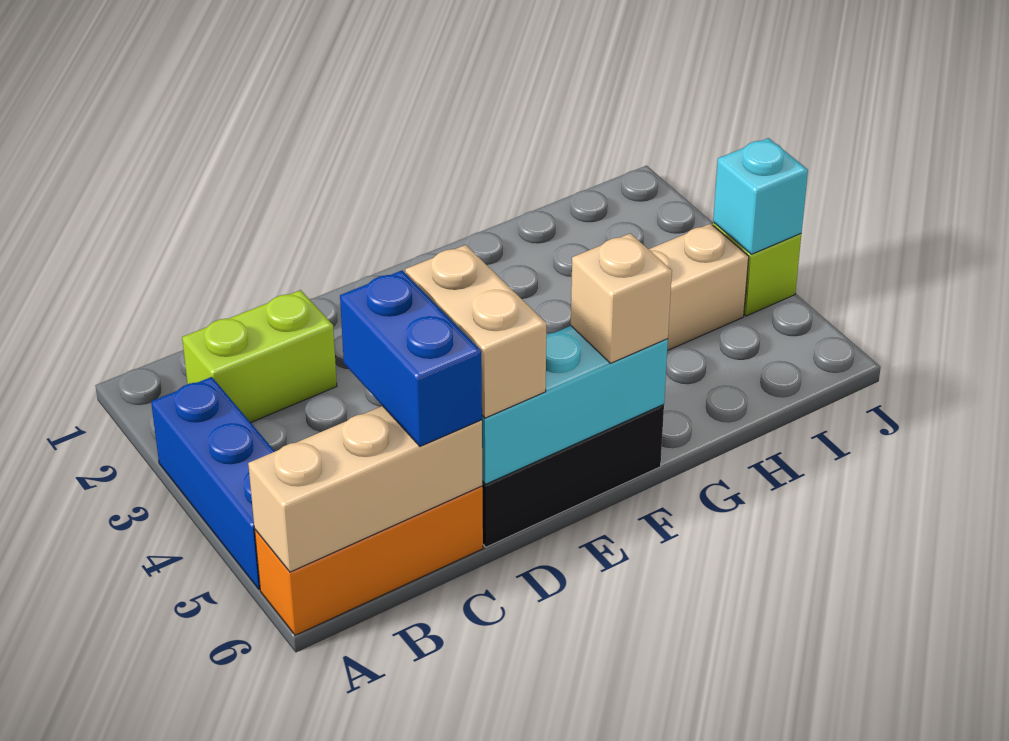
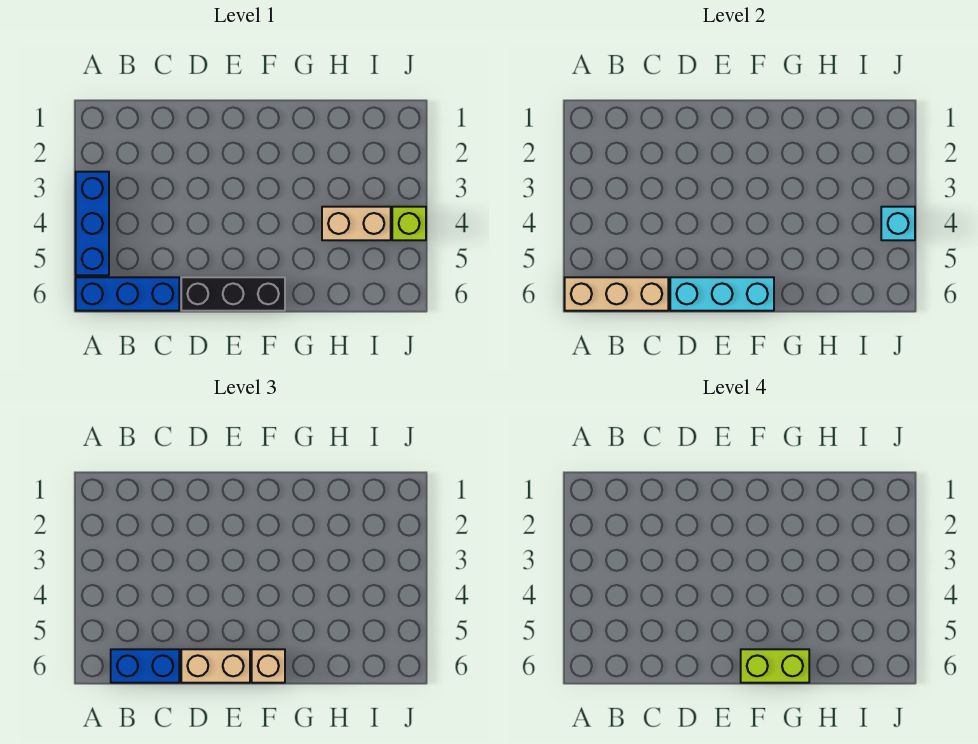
orange 1x3 brick [255,486,483,635] -> blue 1x3 brick [76,277,179,311]
lime 1x2 brick [182,290,337,422] -> lime 1x2 brick moved to [741,649,809,683]
blue 1x2 brick [340,270,482,446] -> blue 1x2 brick turned to [111,649,179,683]
tan 1x2 brick [405,245,547,418] -> tan 1x2 brick turned to [181,649,250,683]

